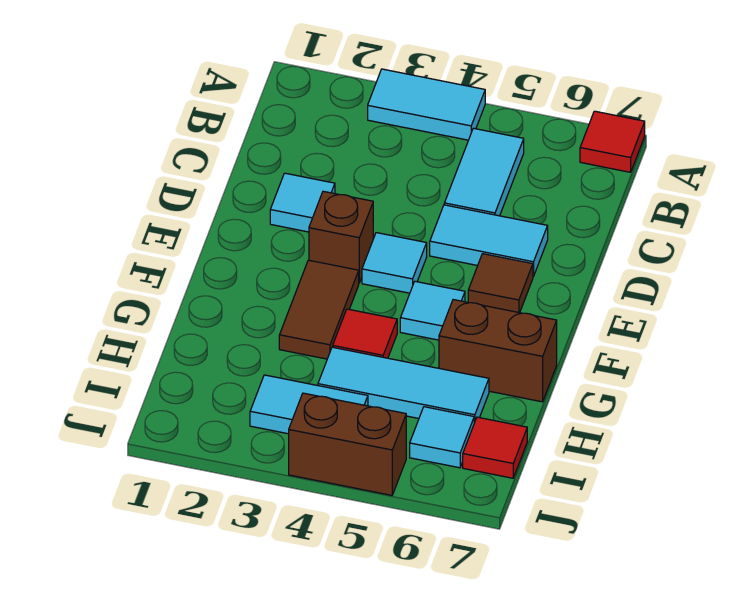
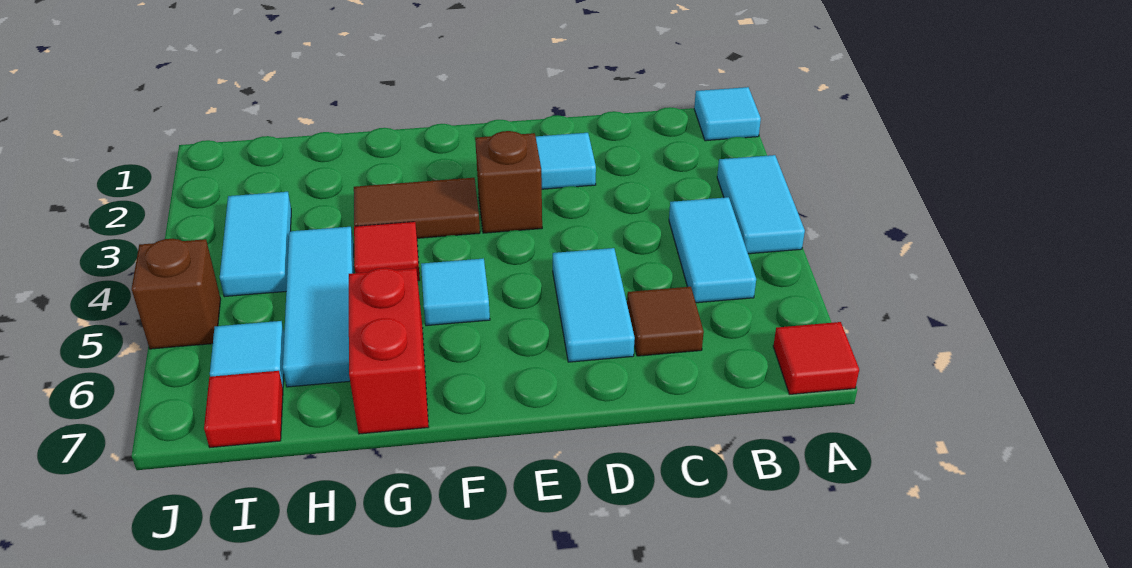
cyan 1x2 tile [444,128,524,216] -> cyan 1x2 tile turned to [669,197,756,303]
cyan 1x1 tile [362,233,427,293] -> cyan 1x1 tile moved to [694,87,761,141]
brown 1x1 tile [468,254,533,313] -> brown 1x1 tile moved to [627,287,704,356]
brown 1x2 brick [439,300,557,402] -> red 1x2 brick [349,268,429,434]
brown 1x2 brick [289,393,406,495] -> brown 1x1 brick [132,239,221,349]

